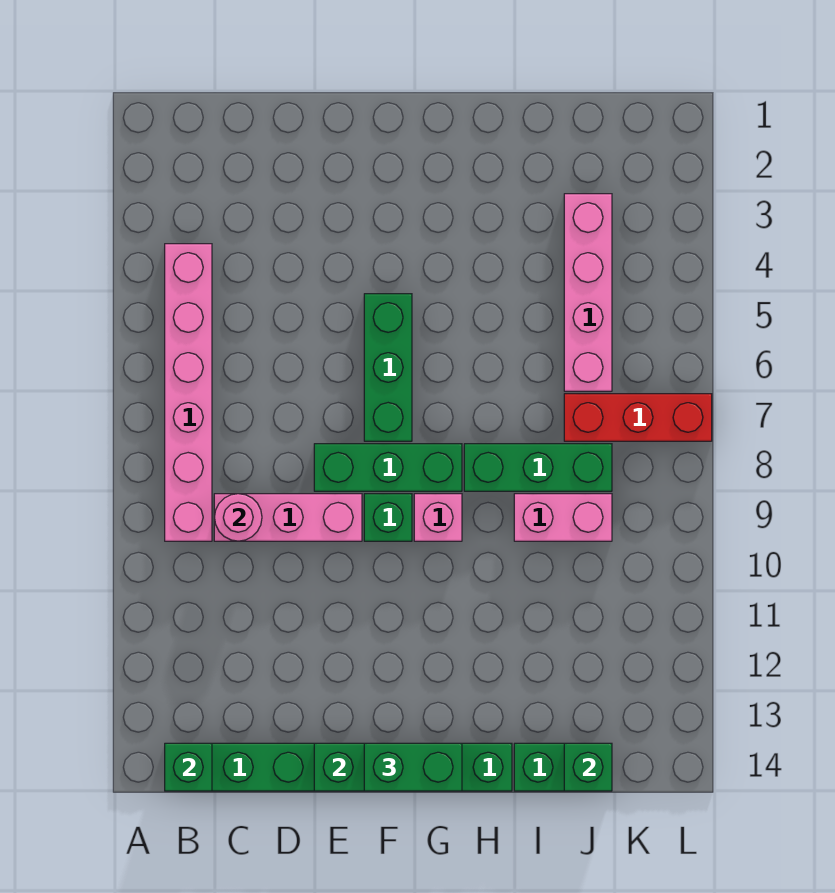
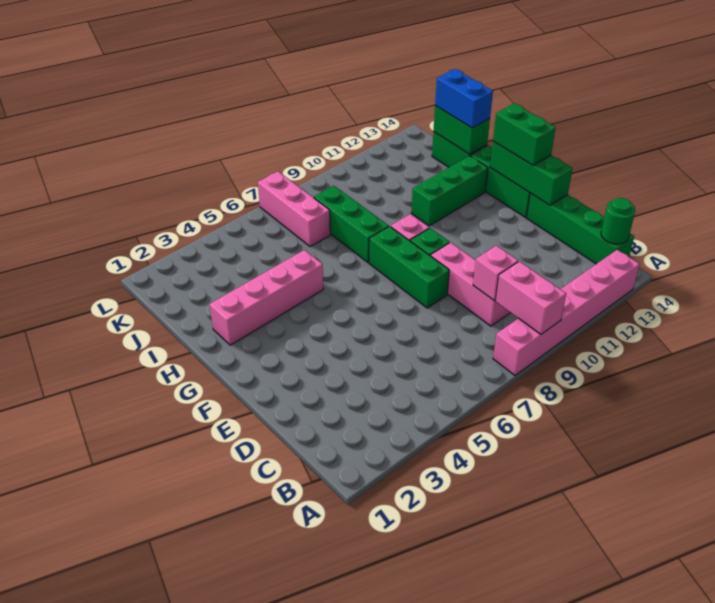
pink 1x6 brick [165,244,212,541] -> pink 1x6 brick moved to [493,250,640,375]
green 1x1 brick [165,743,212,791] -> green 1x1 round brick [601,198,635,244]
pink 1x1 round brick [214,494,262,541] -> pink 1x1 brick [473,246,518,301]
green 1x3 brick [364,294,412,441] -> green 1x3 brick moved to [411,156,488,226]
pink 1x2 brick [514,494,612,541] -> pink 1x2 brick moved to [495,261,566,334]
none -> blue 1x2 brick [435,69,493,128]
pink 1x4 brick [564,194,612,391] -> pink 1x4 brick moved to [210,250,323,345]
red 1x3 brick [564,394,712,441] -> pink 1x3 brick [258,171,330,246]
green 1x1 brick [564,743,612,791] -> green 1x2 brick [434,106,490,154]

